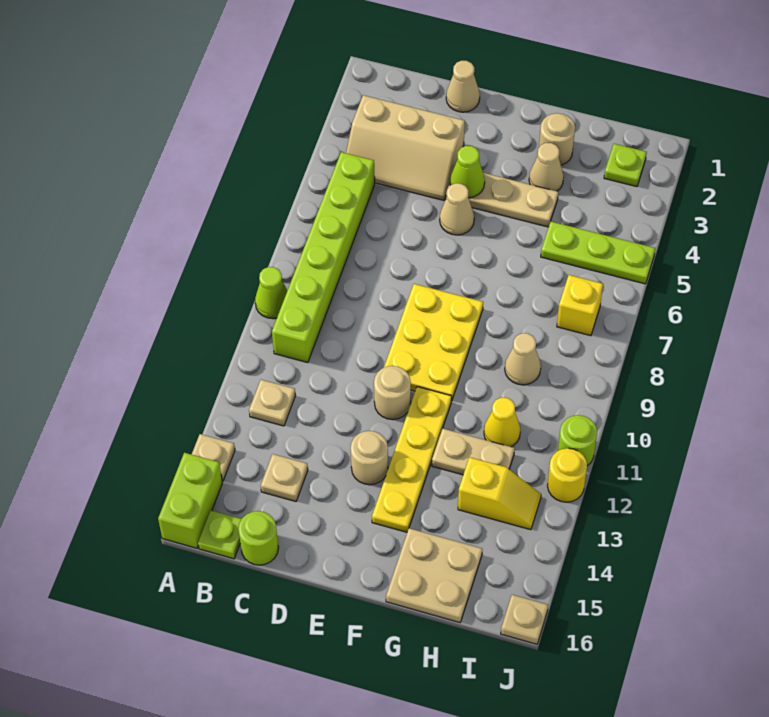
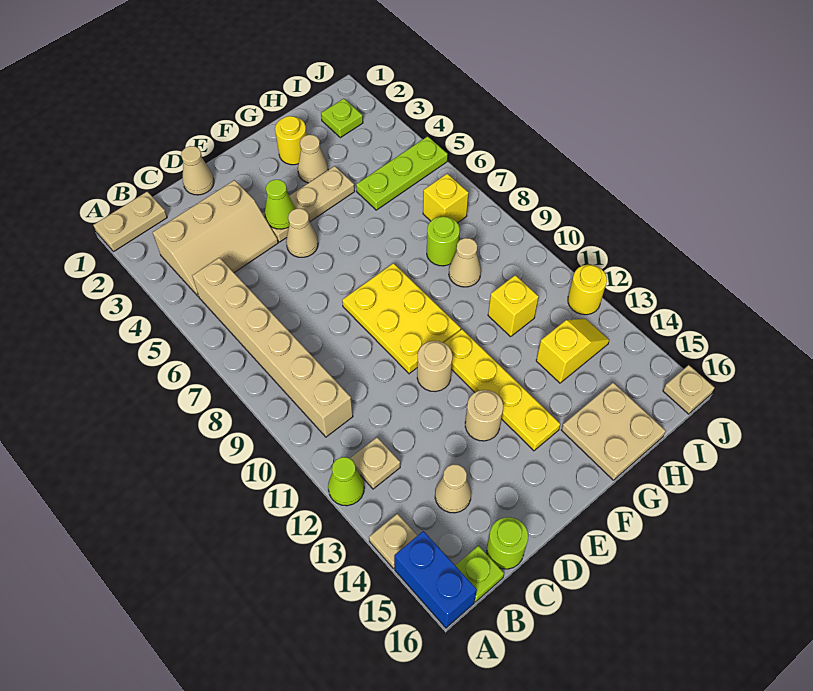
lime 1x1 cone [255,267,287,319] -> lime 1x1 cone moved to [328,457,364,506]
lime 1x2 brick [158,453,222,548] -> blue 1x2 brick [394,531,477,628]
lime 1x6 brick [272,152,375,363] -> tan 1x6 brick [192,258,353,437]
tan 1x1 plate [261,454,308,502] -> tan 1x1 cone [435,464,471,513]
tan 1x1 round brick [539,113,575,165] -> yellow 1x1 round brick [275,116,307,165]
tan 1x2 plate [432,429,515,475] -> tan 1x2 plate moved to [94,192,167,252]
yellow 1x1 cone [484,397,520,447] -> yellow 1x1 brick [488,275,539,337]
lime 1x1 round brick [558,415,597,466] -> lime 1x1 round brick moved to [427,216,460,266]

